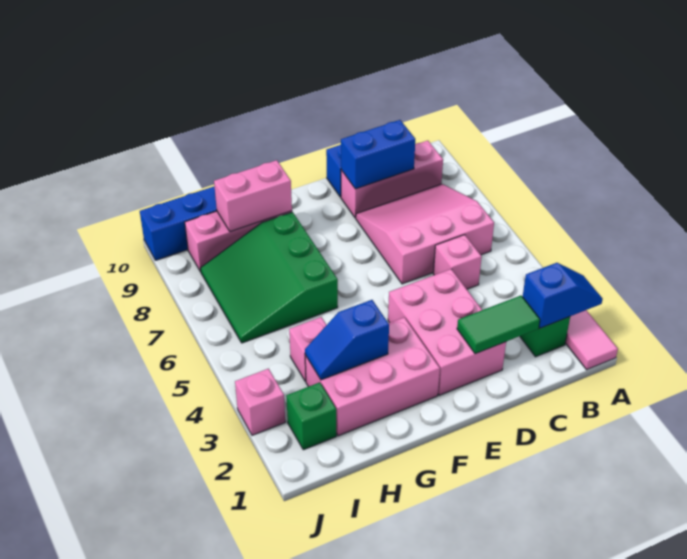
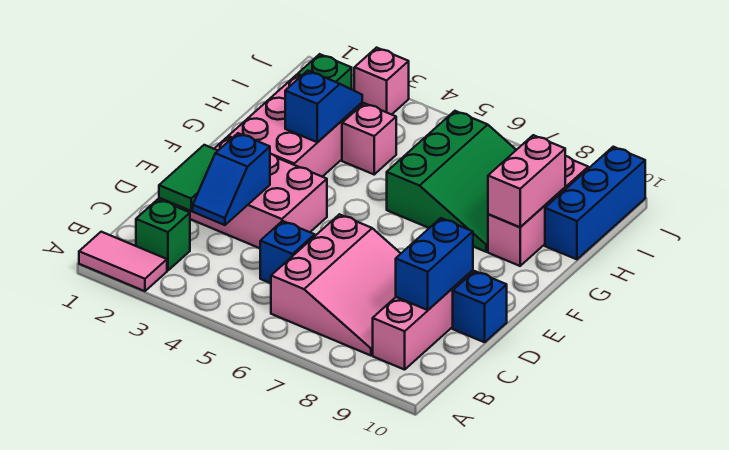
blue 1x2 slope [523,263,603,328] -> blue 1x2 slope moved to [193,133,270,225]
pink 1x1 brick [433,235,482,289] -> blue 1x1 brick [260,221,315,283]
green 3x3 slope [201,212,338,343] -> green 3x3 slope turned to [387,111,516,252]

